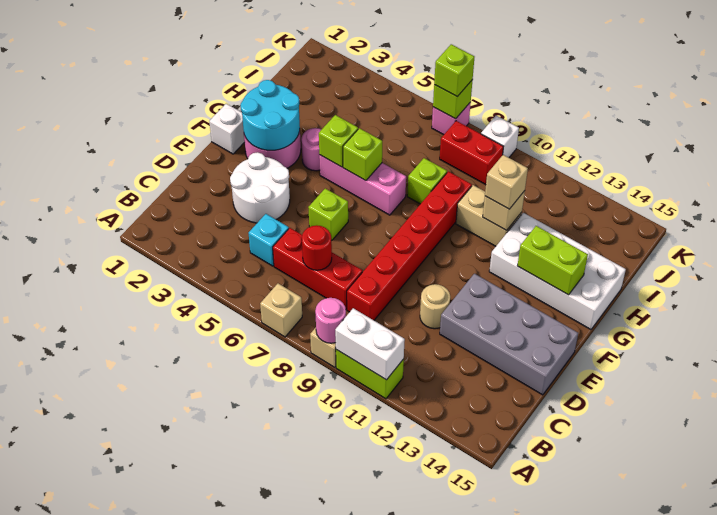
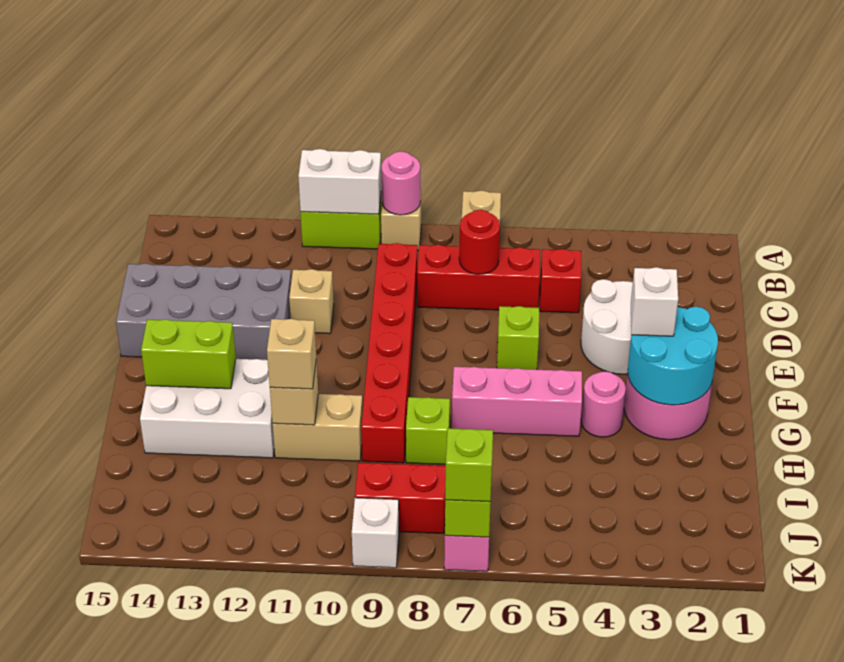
cyan 1x1 brick [249,214,289,266] -> red 1x1 brick [540,249,581,313]
tan 1x1 round brick [420,284,450,329] -> tan 1x1 brick [289,269,334,334]
white 1x1 brick [209,104,245,154] -> white 1x1 brick moved to [631,267,678,336]
lime 1x1 brick [319,115,358,167] -> none
lime 1x1 brick [343,128,382,181] -> none
white 2x4 brick [489,213,626,329] -> white 2x3 brick [140,359,274,458]

